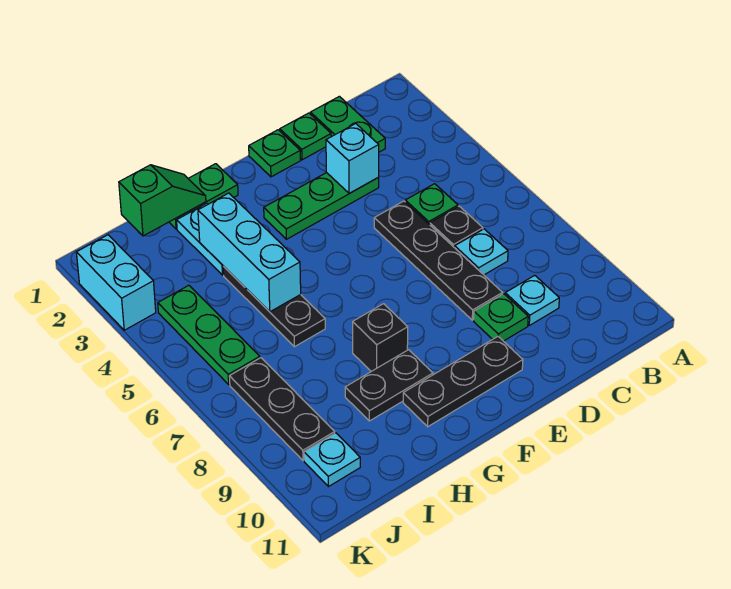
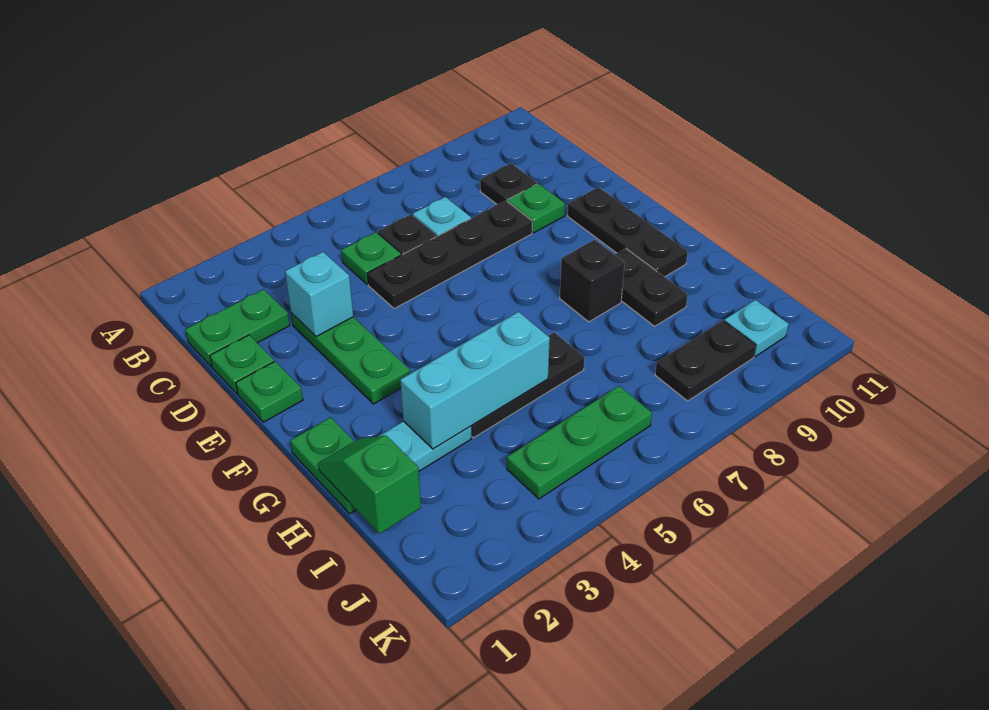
cyan 1x1 plate [505,275,559,325] -> black 1x1 plate [480,163,537,204]
black 1x3 plate [229,358,335,461] -> black 1x2 plate [655,321,756,401]
cyan 1x2 brick [76,235,156,330] -> none

